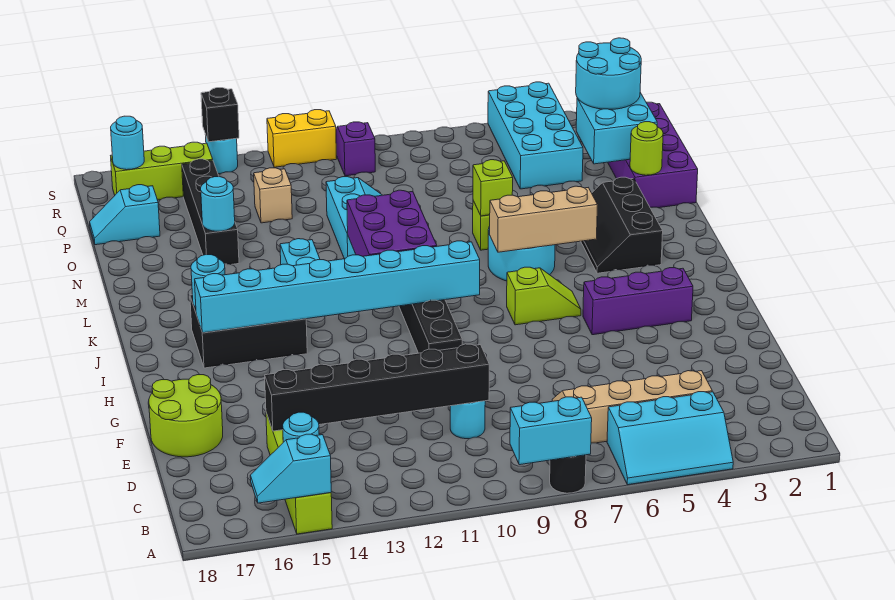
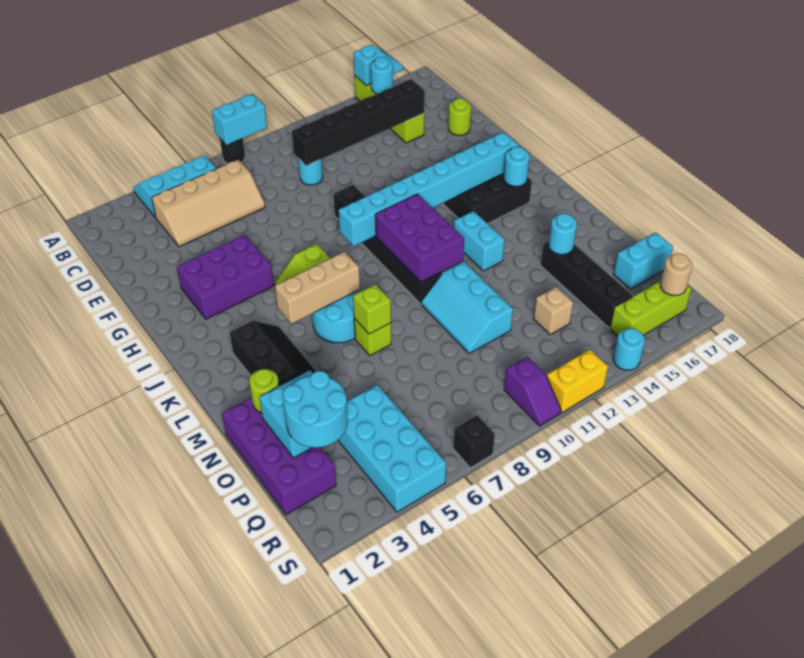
lime 2x2 round brick [149,375,223,457] -> lime 1x1 round brick [448,98,471,135]
purple 1x3 brick [583,268,693,335] -> purple 2x3 brick [177,235,274,319]
cyan 1x2 slope [90,185,160,245] -> cyan 1x2 brick [614,232,673,289]
cyan 1x1 round brick [111,116,144,170] -> tan 1x1 round brick [660,254,692,296]
black 1x1 brick [201,88,239,142] -> black 1x1 brick moved to [453,415,495,468]

